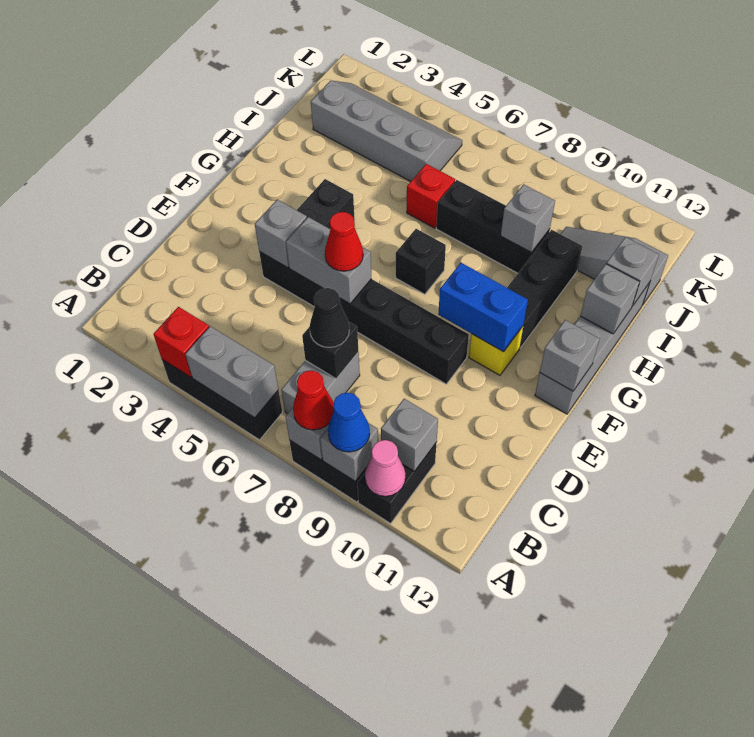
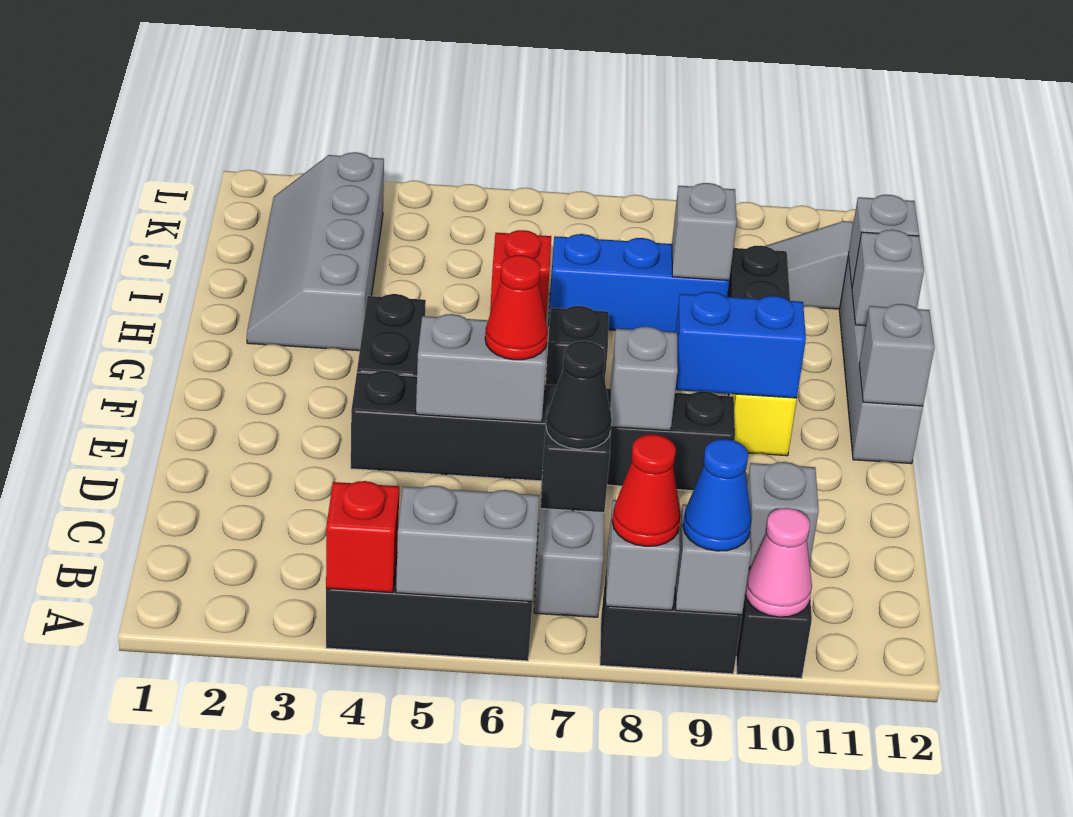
grey 1x1 brick [255,200,307,268] -> grey 1x1 brick moved to [610,327,678,431]
black 1x3 brick [436,180,550,273] -> blue 1x3 brick [549,234,729,332]
grey 2x4 slope [311,81,462,181] -> grey 2x4 slope turned to [247,152,384,351]

